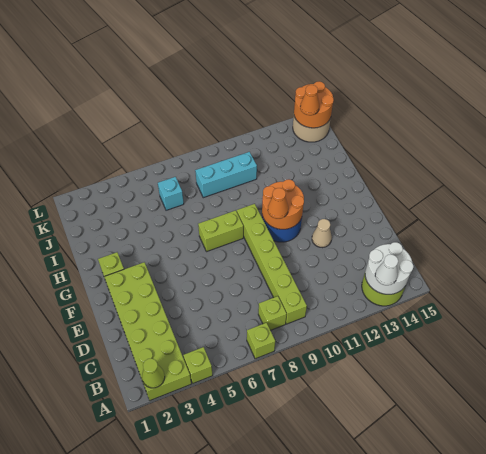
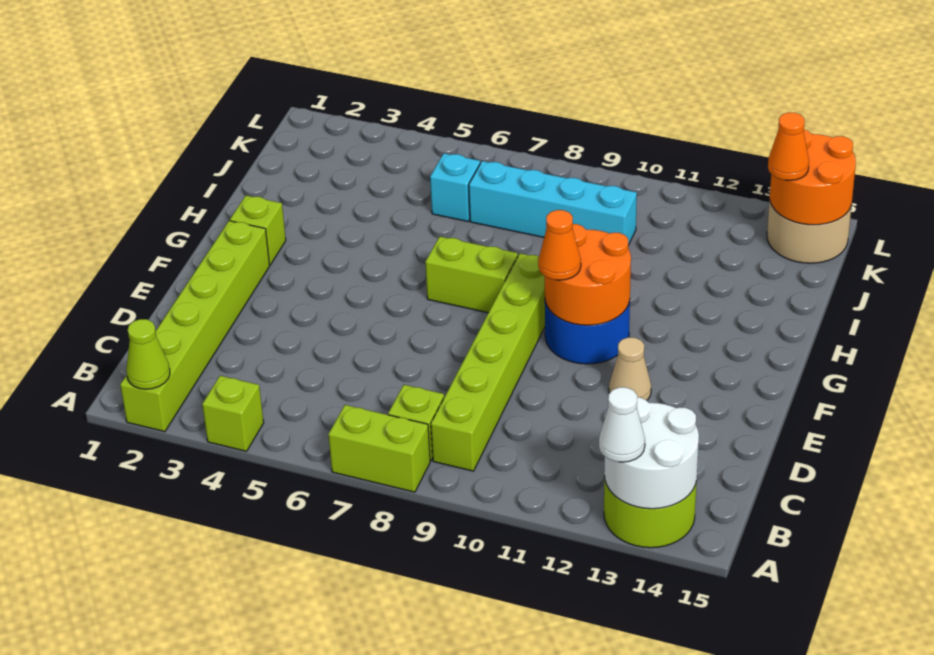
lime 2x6 brick [104,262,191,400] -> lime 1x6 brick [120,221,270,432]
lime 1x1 brick [247,323,275,359] -> lime 1x2 brick [328,405,430,492]
cyan 1x3 brick [195,152,257,198] -> cyan 1x4 brick [469,161,637,245]

